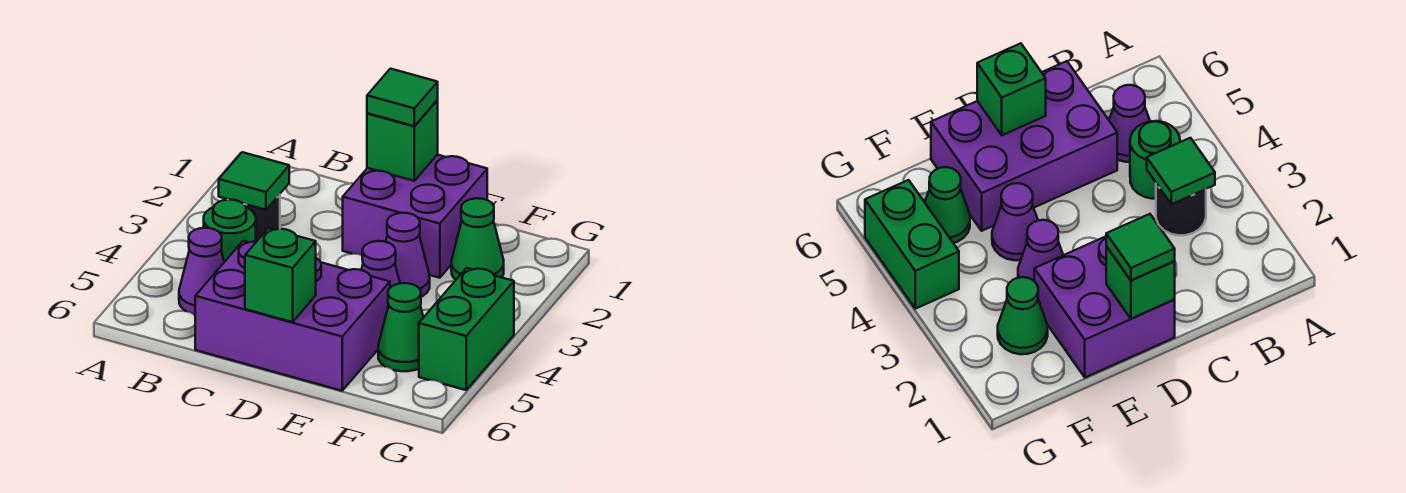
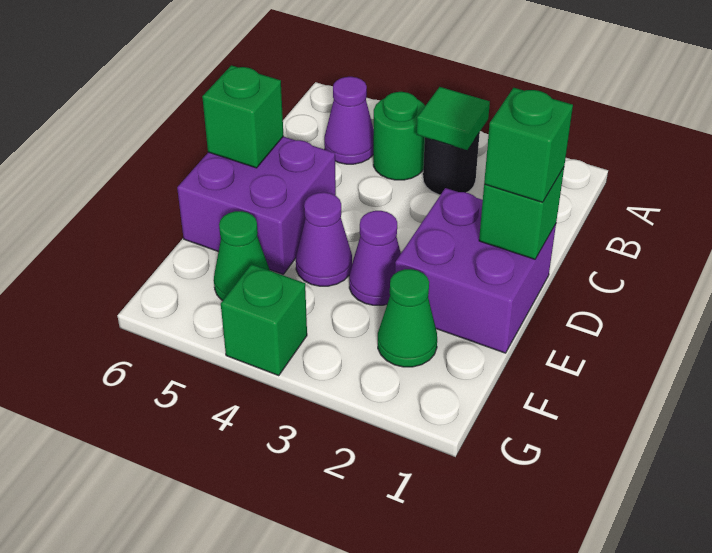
purple 2x3 brick [195,241,390,391] -> purple 2x2 brick [177,136,336,274]
green 1x1 tile [367,69,438,126] -> green 1x1 brick [484,88,573,202]
green 1x2 brick [419,268,514,390] -> green 1x1 brick [221,264,307,375]

